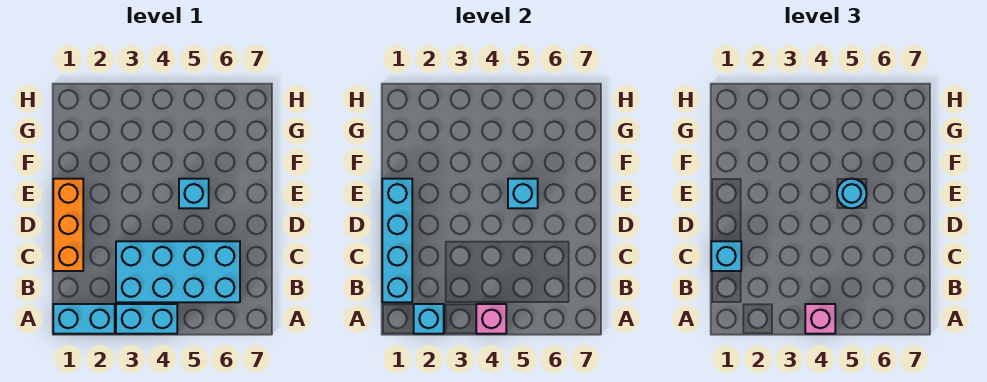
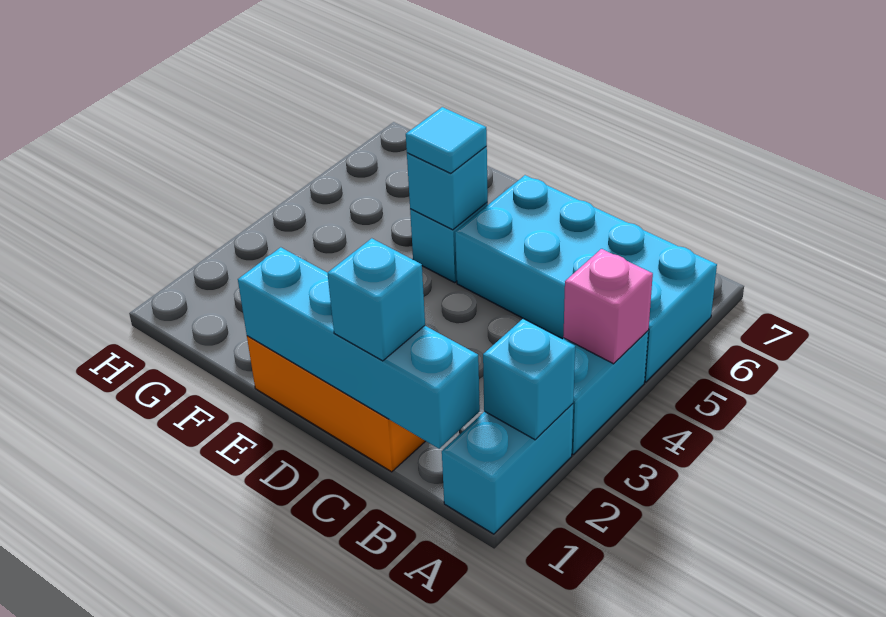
pink 1x1 brick [805,304,835,334] -> none
cyan 2x4 brick [116,241,240,302] -> cyan 2x4 brick turned to [455,175,717,382]
cyan 1x1 round brick [837,179,867,208] -> cyan 1x1 tile [406,107,487,173]

